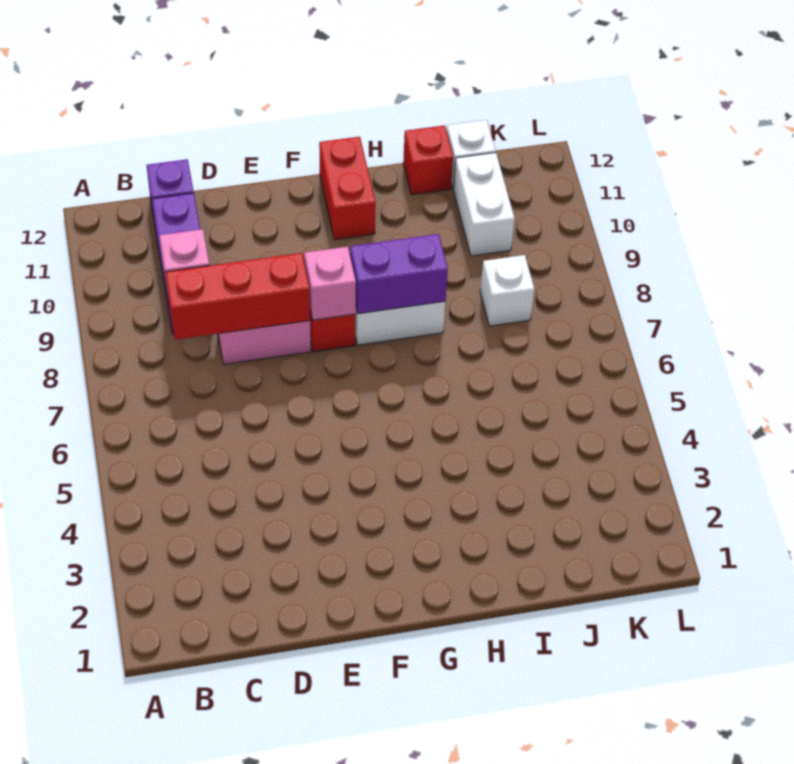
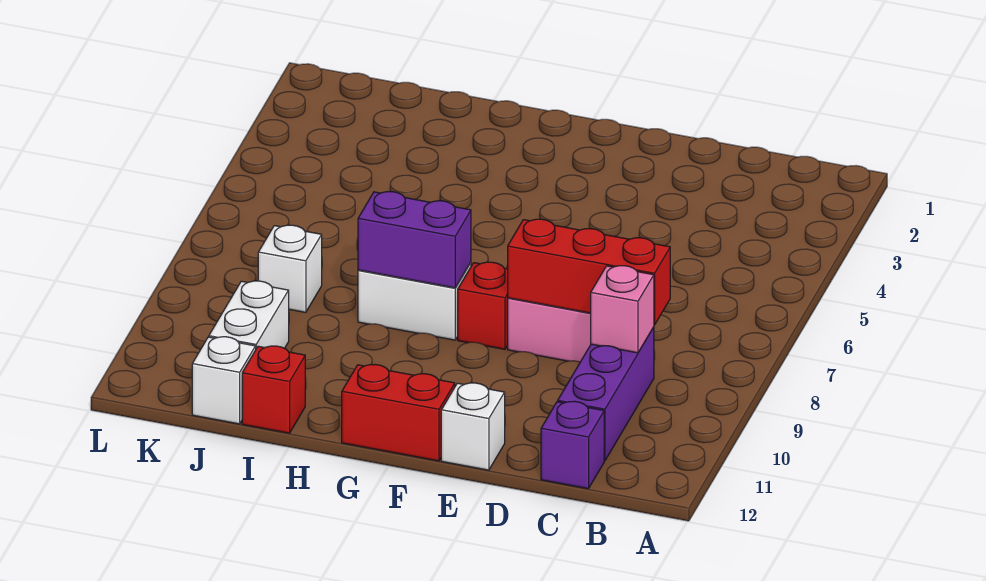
none -> white 1x1 brick [441,383,505,470]
pink 1x1 brick [304,247,356,320] -> none
red 1x2 brick [319,137,376,240] -> red 1x2 brick turned to [342,365,455,461]

